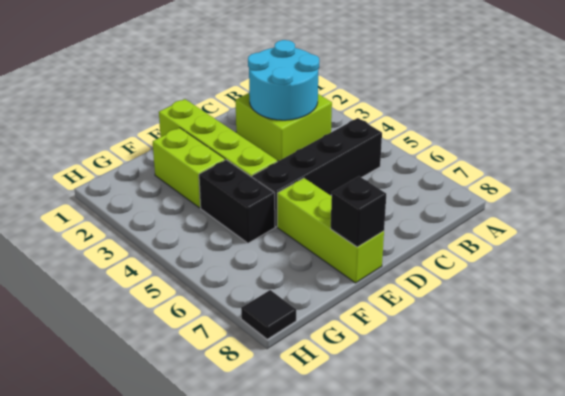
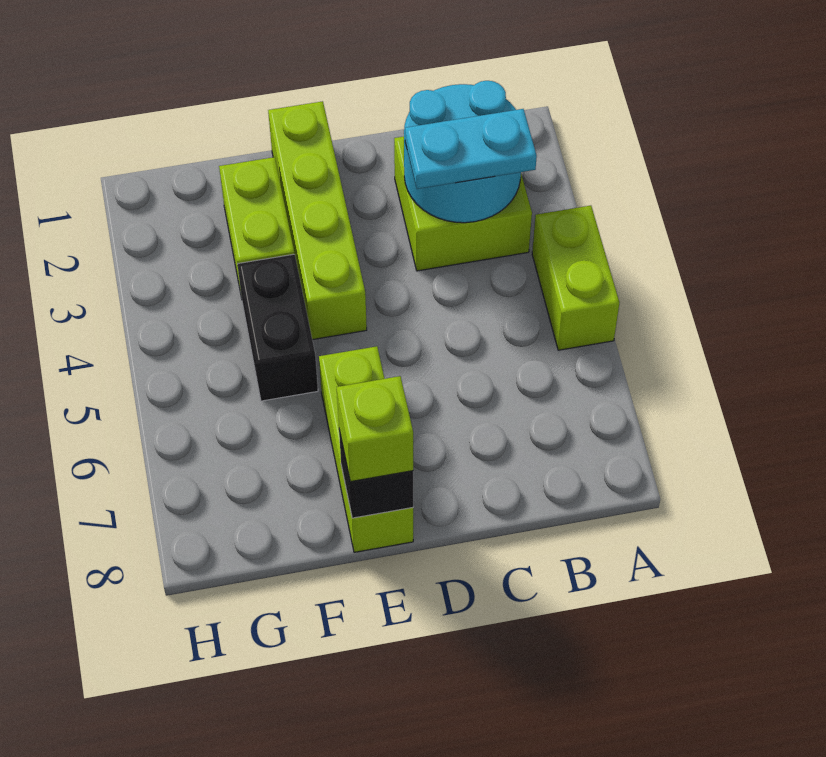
none -> lime 1x2 brick [532,206,619,350]
none -> cyan 1x2 plate [405,109,537,189]
black 1x4 brick [252,118,382,227] -> none
none -> lime 1x1 brick [337,376,413,482]
black 1x1 tile [241,290,296,339] -> none

